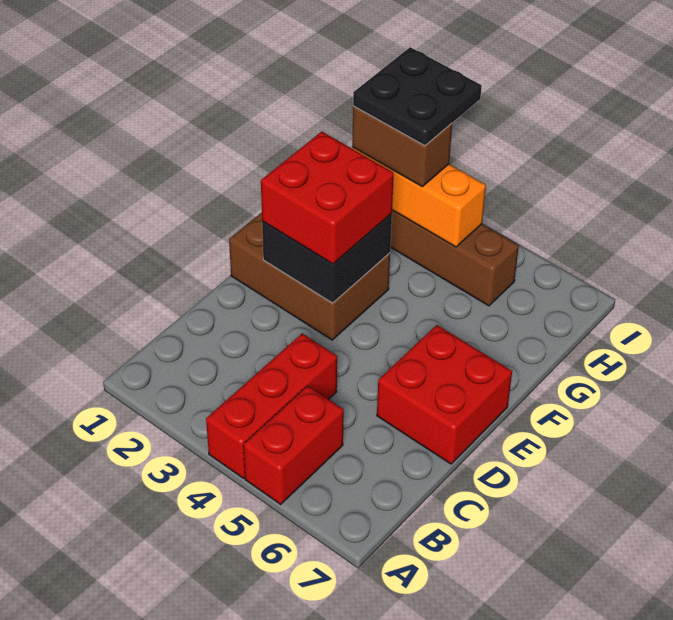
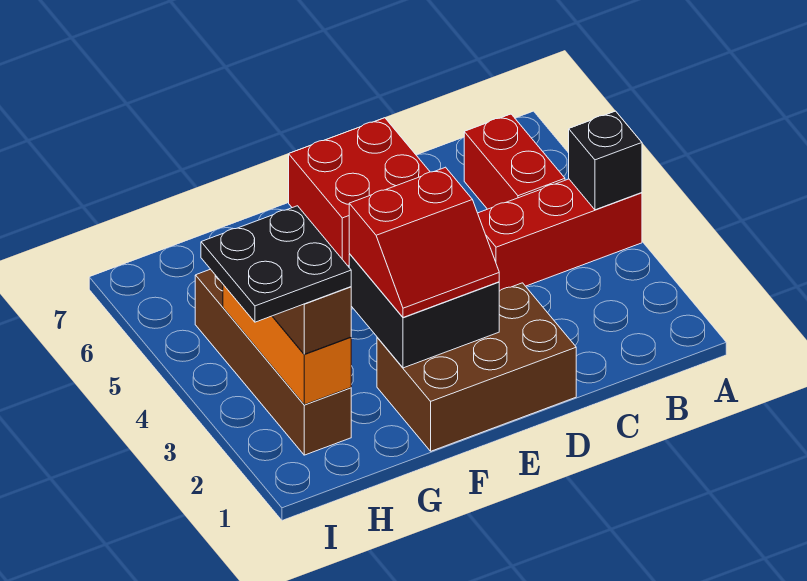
none -> black 1x1 brick [569,111,642,210]
red 1x2 brick [243,386,344,504] -> red 1x2 brick turned to [464,114,565,209]
brown 2x3 brick [229,212,390,340] -> brown 2x3 brick turned to [377,283,576,451]
red 2x2 brick [261,132,394,264] -> red 2x2 slope [349,167,499,317]

